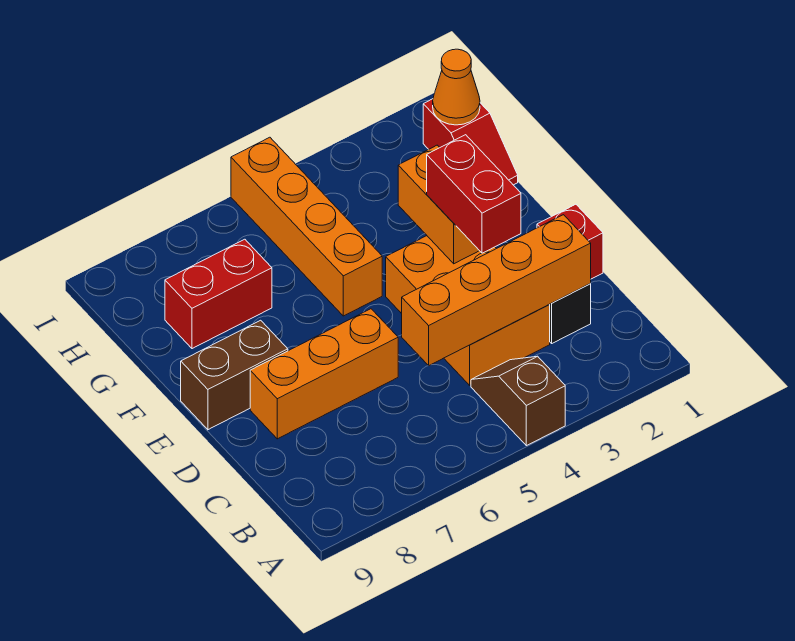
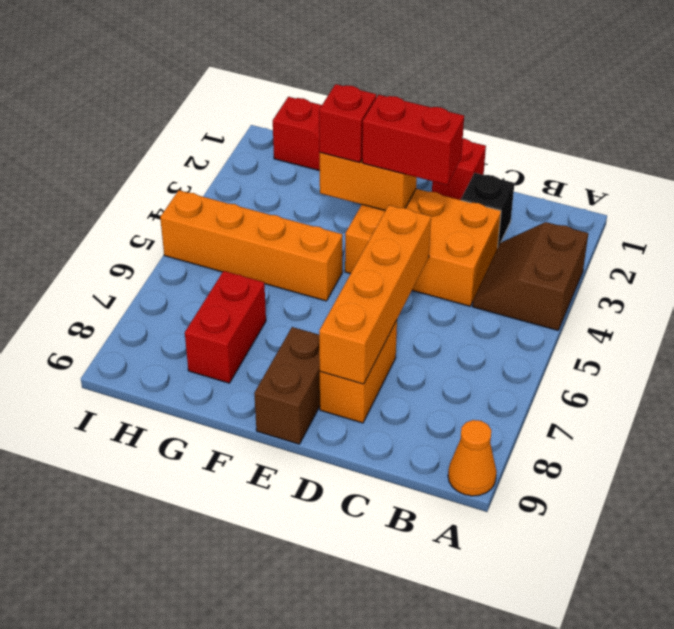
brown 1x2 slope [471,356,565,446] -> brown 2x2 slope [473,222,588,330]
orange 1x4 brick [402,215,591,366] -> orange 1x4 brick moved to [319,205,431,384]
orange 1x3 brick [250,309,398,439] -> orange 1x2 brick [320,320,397,423]
none -> red 1x1 brick [319,84,376,163]
orange 1x1 cone [433,49,480,125] -> orange 1x1 cone moved to [448,420,497,496]

